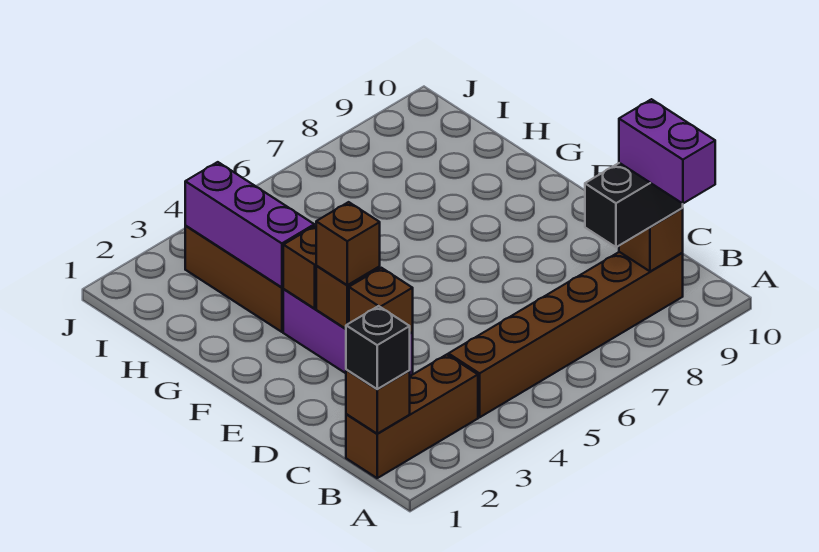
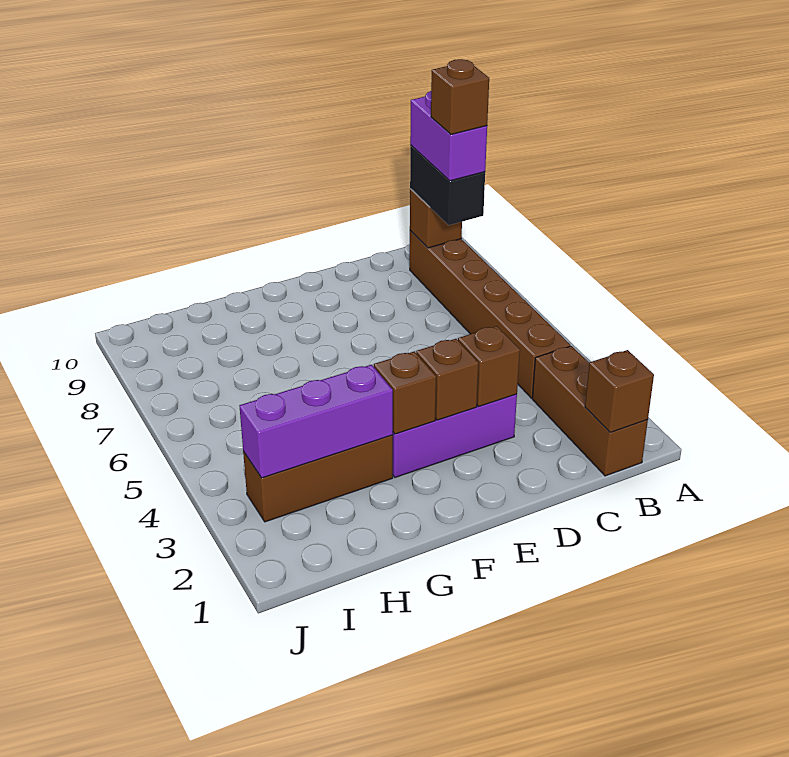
purple 1x2 brick [619,99,715,204] -> purple 1x2 brick turned to [410,91,487,181]
black 1x1 brick [346,306,410,389] -> none
brown 1x1 brick [316,202,380,285] -> brown 1x1 brick moved to [431,59,489,134]

